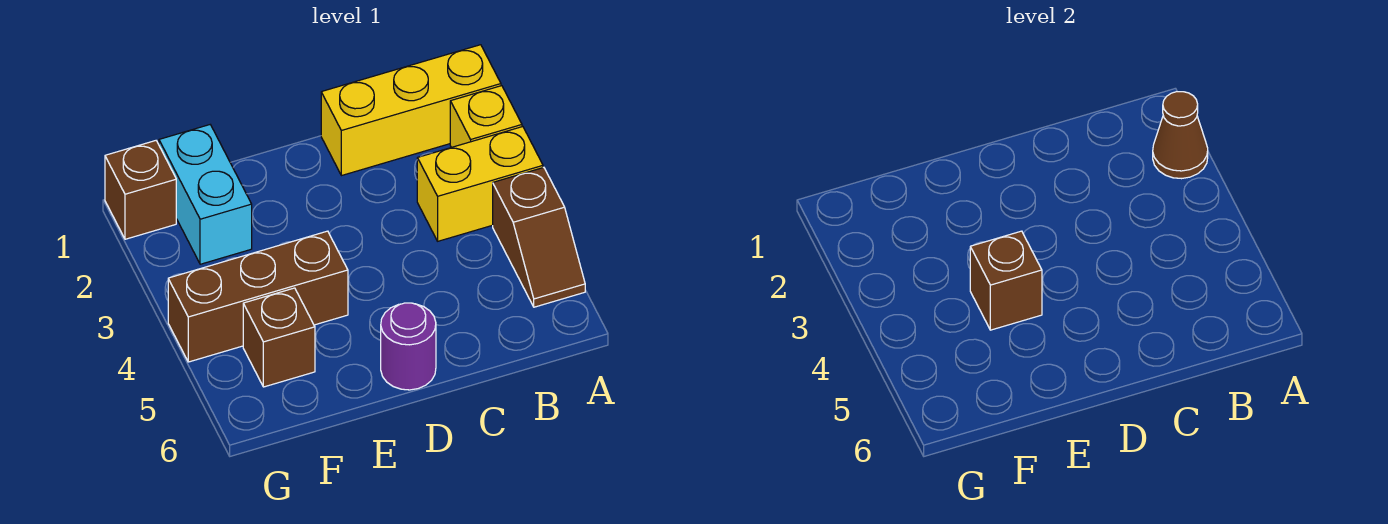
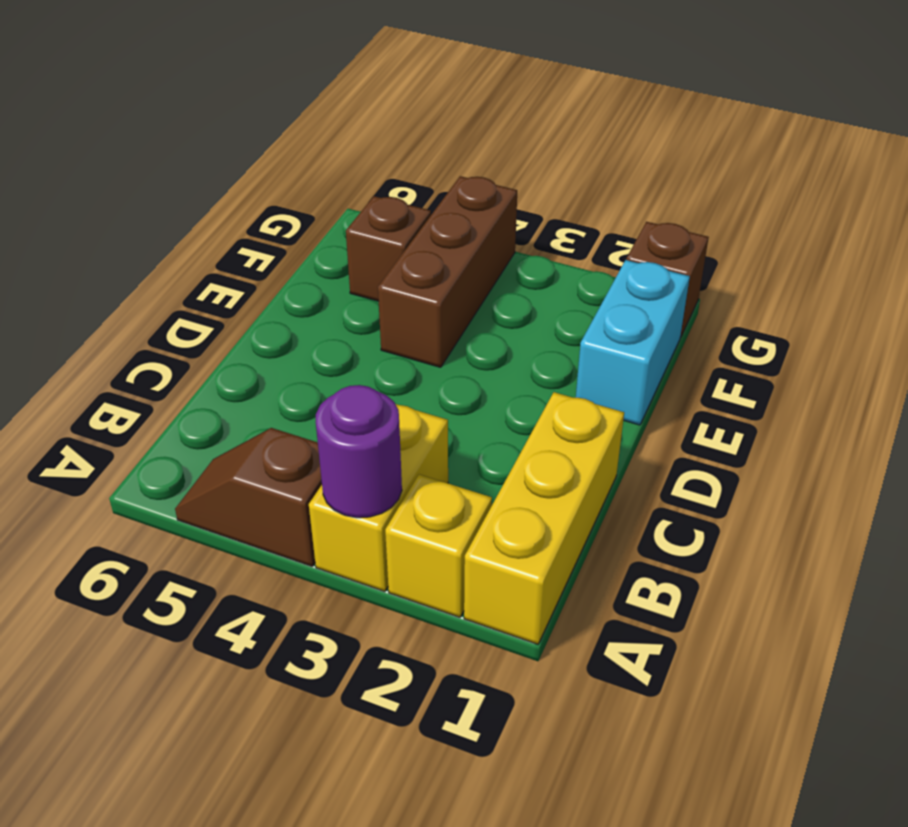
brown 1x1 cone [1153,92,1208,179] -> none
purple 1x1 round brick [381,303,436,390] -> purple 1x1 round brick moved to [316,385,402,518]
brown 1x1 brick [970,231,1042,330] -> none
cyan 1x2 brick [159,125,252,264] -> cyan 1x2 brick turned to [576,260,690,425]

